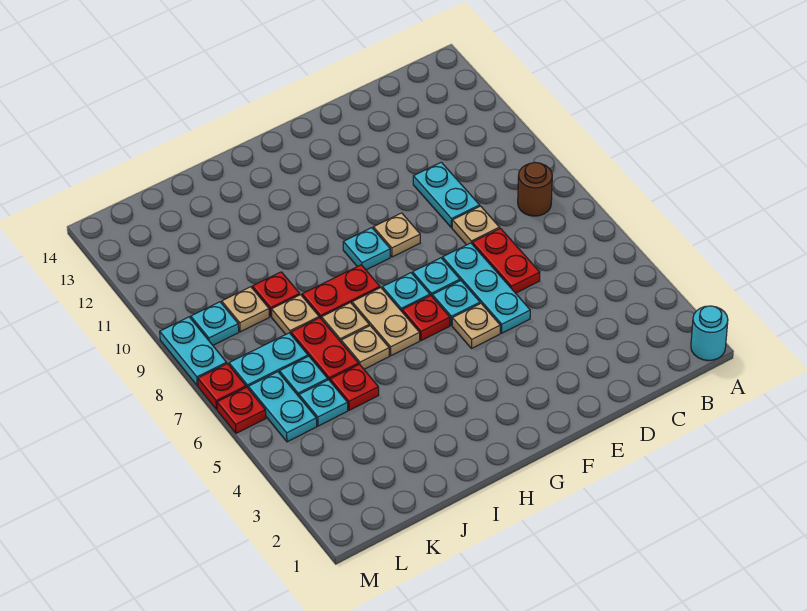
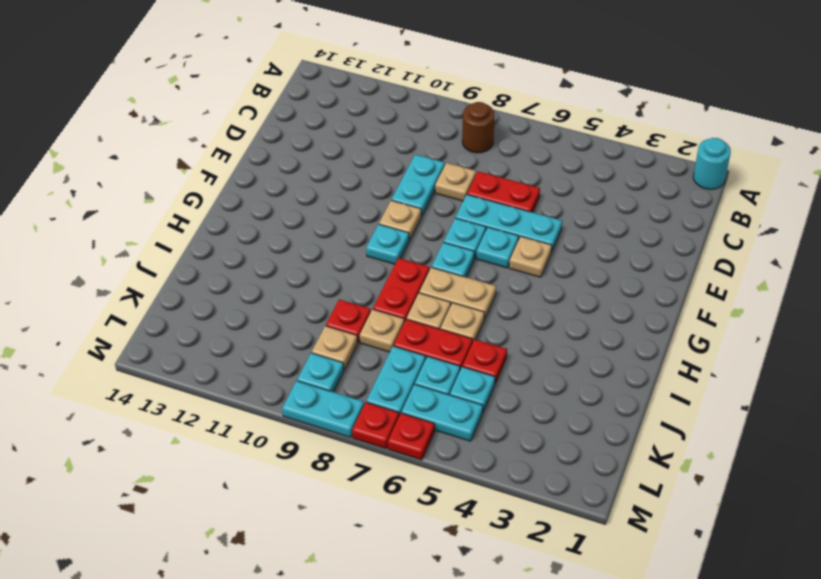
cyan 1x2 plate [413,162,480,228] -> cyan 1x2 plate turned to [392,154,445,216]
red 1x1 plate [402,296,450,341] -> none

